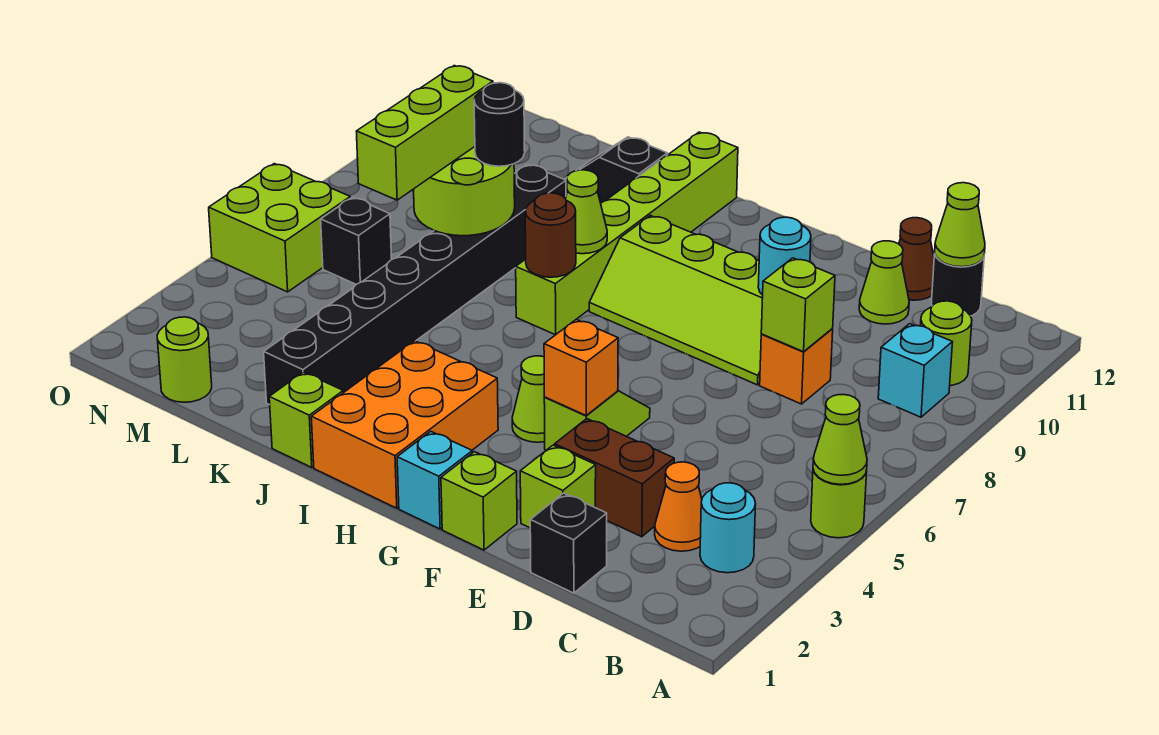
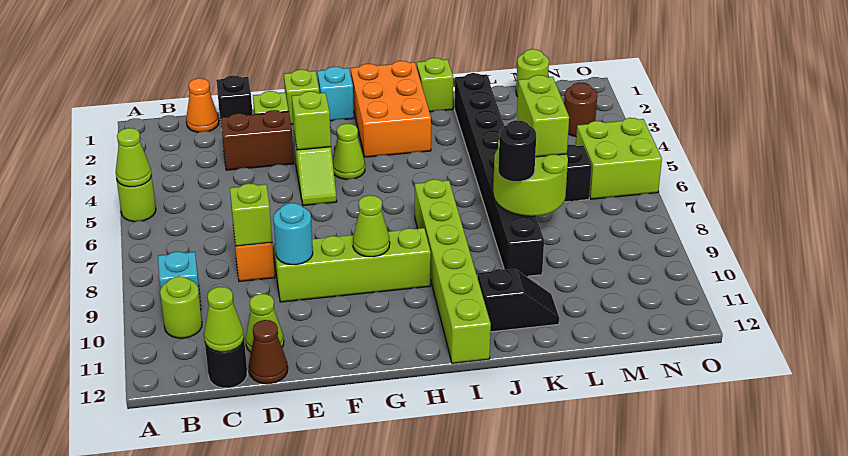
cyan 1x1 round brick [700,483,756,573] -> none
orange 1x1 cone [655,462,702,551] -> orange 1x1 cone moved to [186,78,219,132]
orange 1x1 brick [544,319,618,416] -> lime 1x1 brick [292,91,331,150]
brown 1x1 round brick [525,193,576,277] -> brown 1x1 round brick moved to [564,83,597,136]
lime 1x1 cone [566,170,607,254] -> lime 1x1 cone moved to [353,195,390,257]
lime 1x3 brick [356,66,493,200] -> lime 1x2 brick [517,75,569,157]

